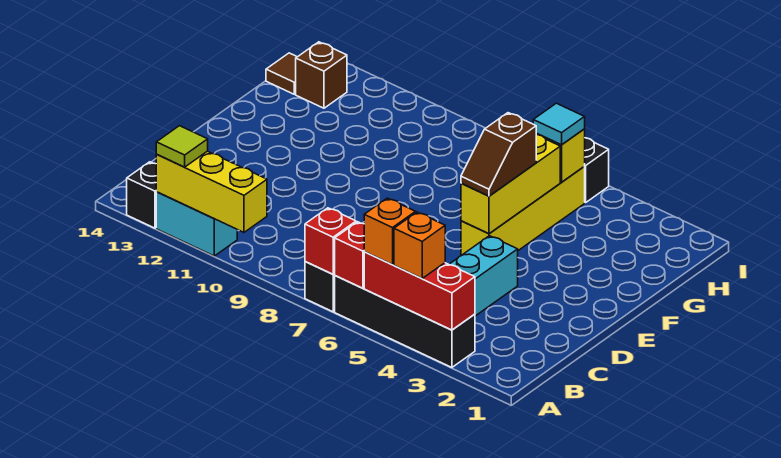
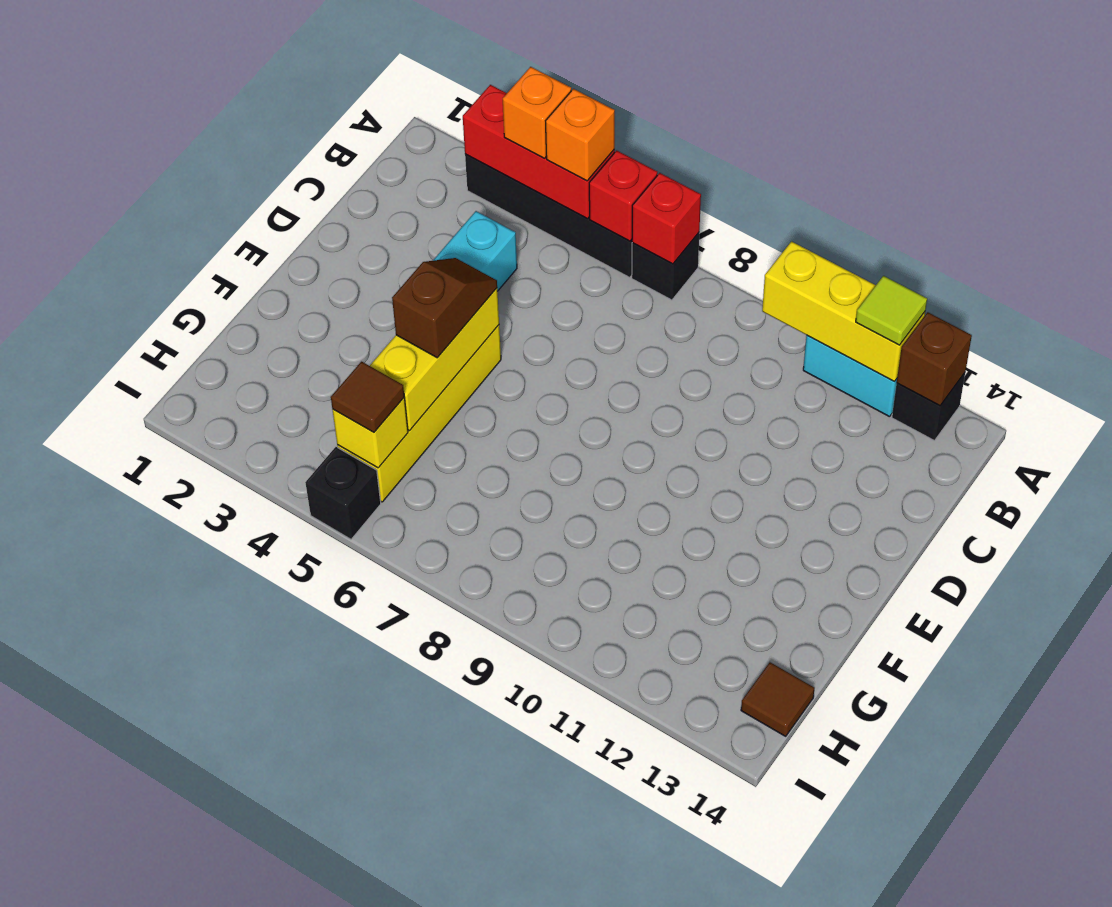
cyan 1x1 tile [533,103,585,145] -> brown 1x1 tile [331,362,404,432]
brown 1x1 brick [296,42,347,108] -> brown 1x1 brick moved to [897,312,972,406]

